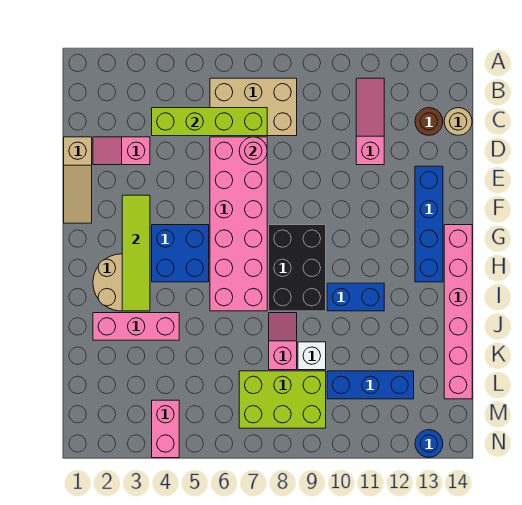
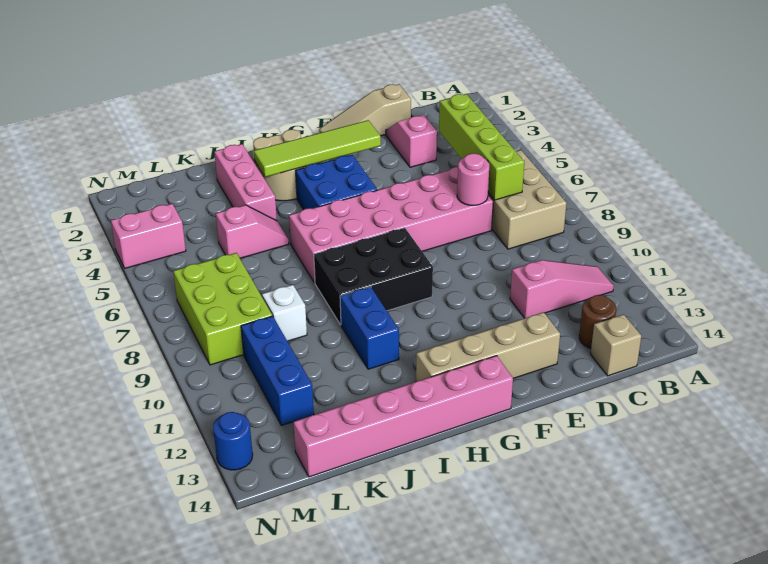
tan 1x1 round brick [444,108,472,135] -> tan 1x1 brick [591,314,641,376]
blue 1x4 brick [415,166,443,282] -> tan 1x4 brick [416,312,560,381]
pink 1x2 slope [269,313,297,370] -> pink 1x2 slope moved to [216,205,289,258]

